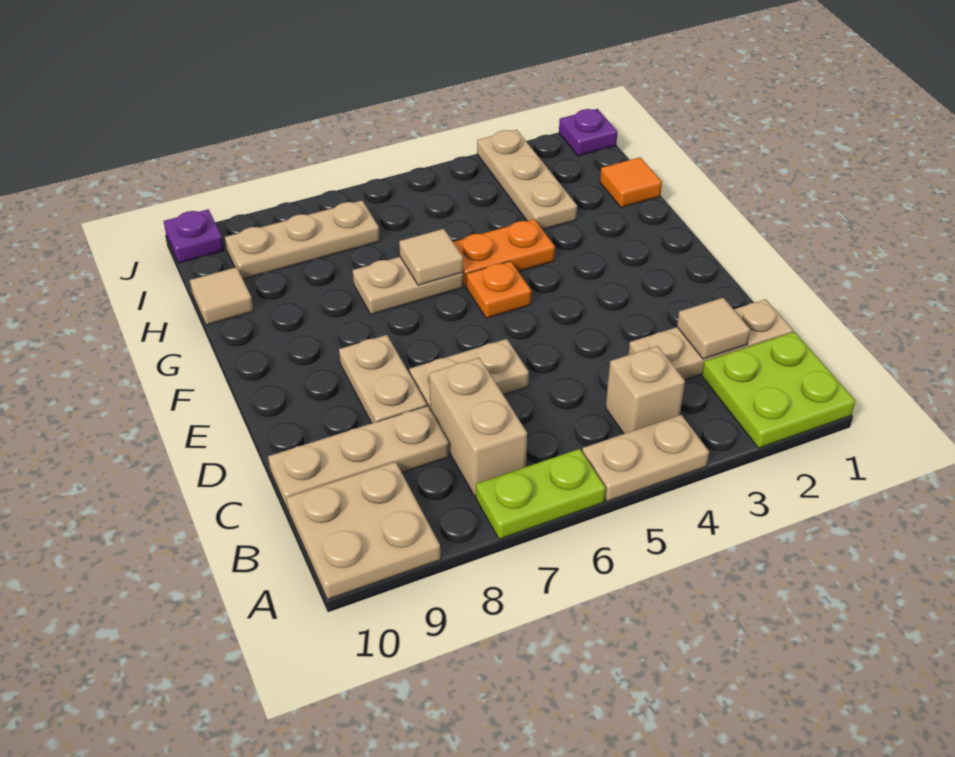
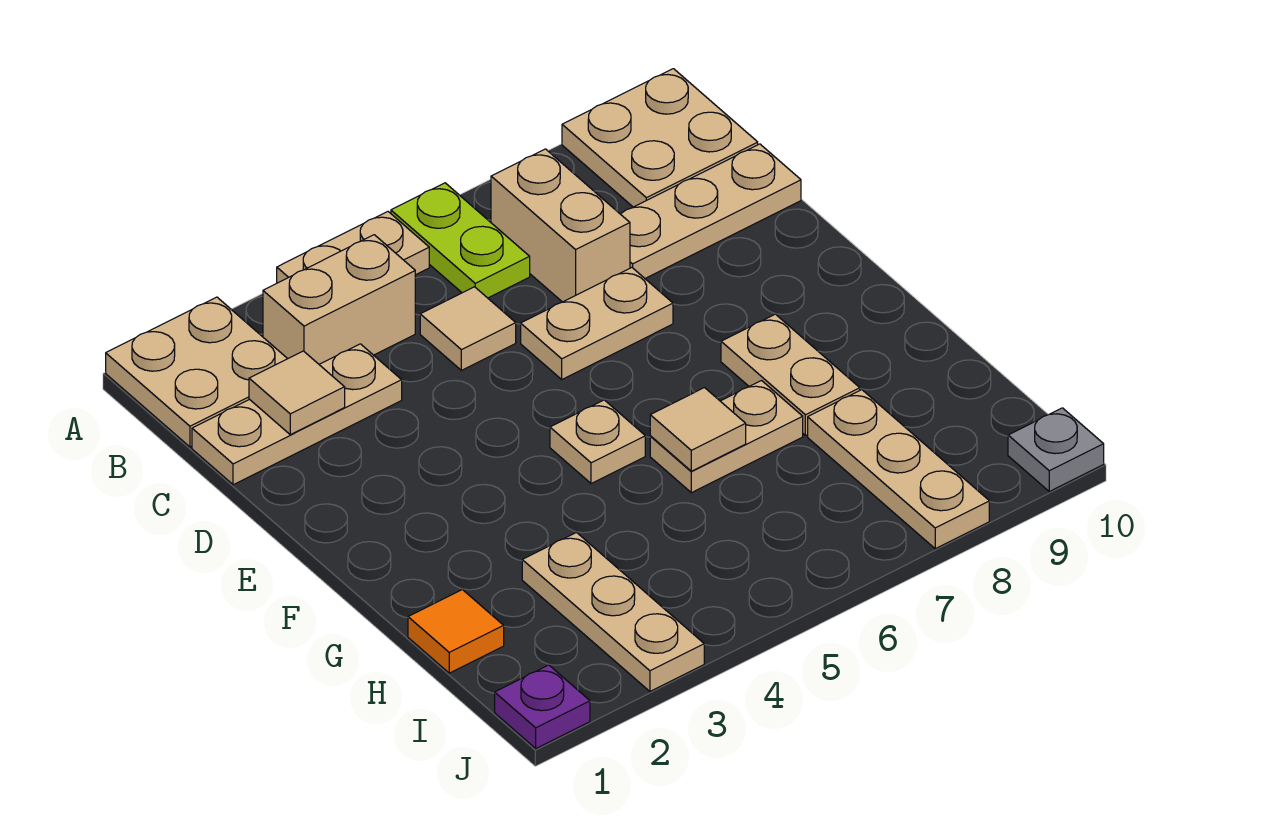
lime 2x2 plate [702,332,855,448] -> tan 2x2 plate [106,297,287,447]
lime 1x2 plate [476,449,606,539] -> lime 1x2 plate turned to [391,183,530,298]
tan 1x1 brick [606,346,685,434] -> tan 1x2 brick [263,235,415,364]
tan 1x2 plate [339,335,427,423] -> tan 1x2 plate moved to [721,314,860,436]
orange 1x1 plate [466,261,531,318] -> tan 1x1 plate [550,400,645,484]
orange 1x2 plate [453,219,555,287] -> none
tan 1x1 tile [190,267,253,325] -> tan 1x1 tile moved to [420,287,516,370]
tan 1x3 plate [225,201,380,279] -> tan 1x3 plate turned to [808,390,989,549]
purple 1x1 plate [163,209,224,263] -> grey 1x1 plate [1008,408,1104,492]

